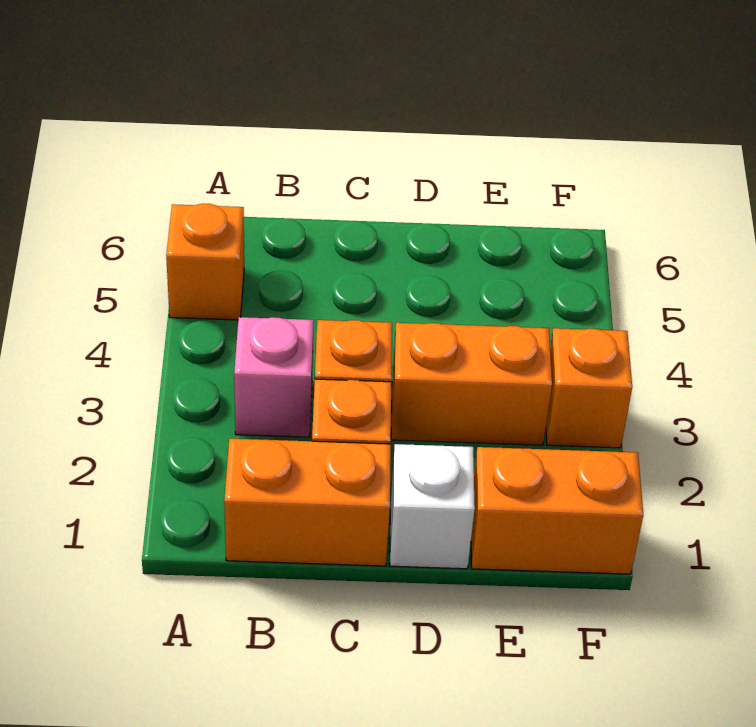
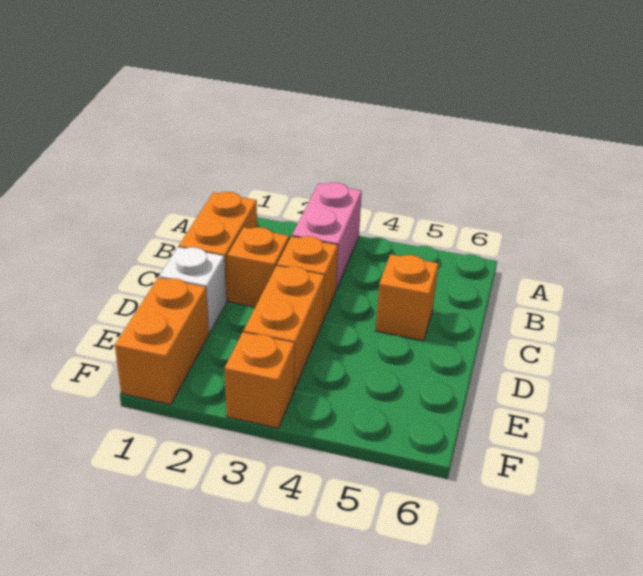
orange 1x1 brick [166,204,244,320] -> orange 1x1 brick moved to [376,254,438,341]
pink 1x1 brick [234,317,314,437] -> pink 1x2 brick [292,182,362,290]

